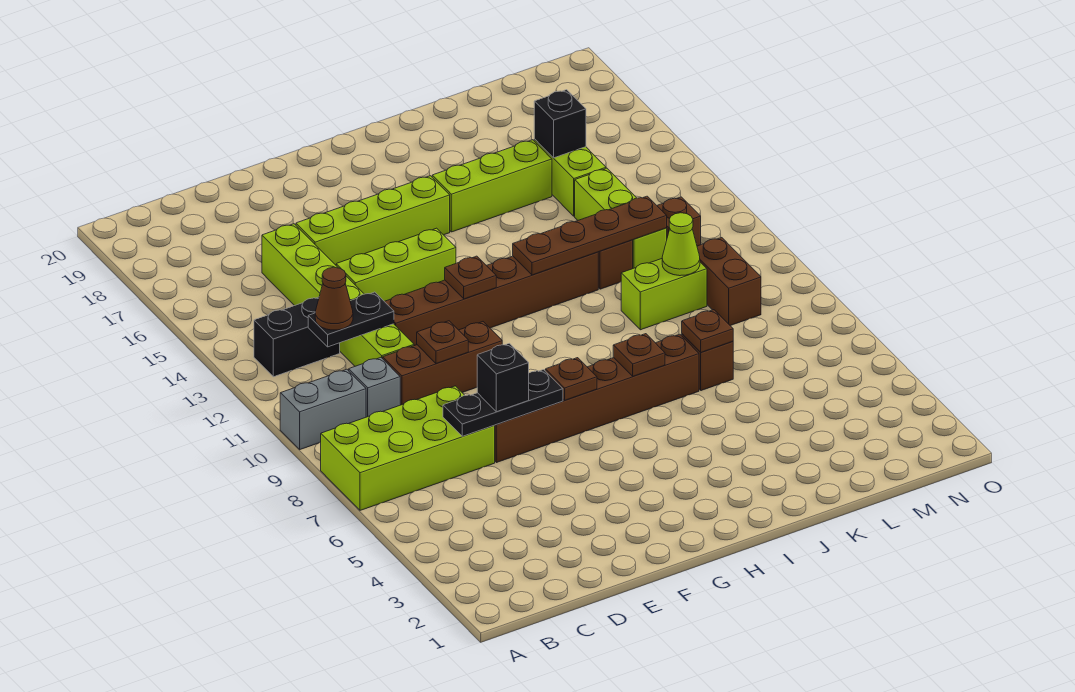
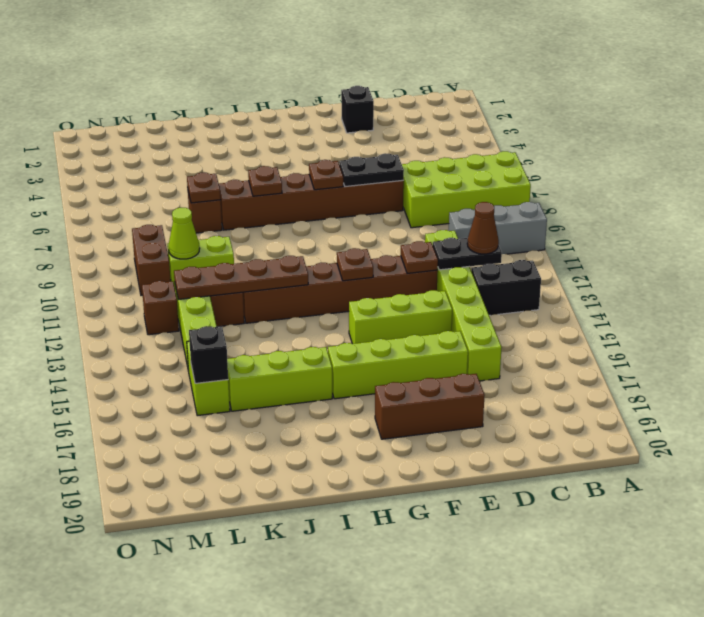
black 1x3 plate [443,370,563,436] -> black 1x2 plate [339,153,404,187]
brown 1x3 brick [383,322,502,405] -> brown 1x3 brick moved to [375,374,485,439]
black 1x1 brick [477,343,529,412] -> black 1x1 brick moved to [341,86,374,133]
brown 1x1 plate [417,321,468,363] -> brown 1x1 plate moved to [401,241,438,274]

